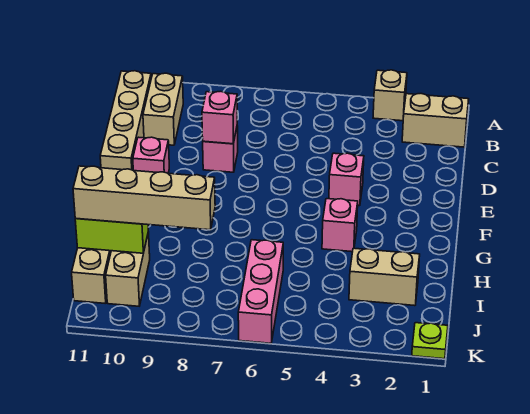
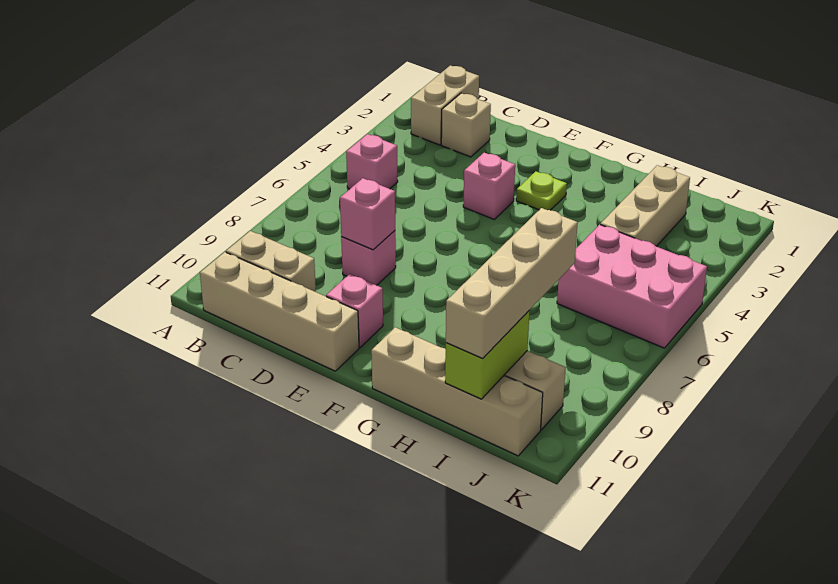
tan 1x1 brick [373,70,407,121] -> tan 1x1 brick moved to [441,93,491,157]
pink 1x1 brick [322,199,358,252] -> pink 1x1 brick moved to [346,134,398,189]
tan 1x2 brick [349,248,420,306] -> tan 1x3 brick [600,165,690,246]
pink 1x3 brick [238,240,283,343] -> pink 2x3 brick [557,225,707,348]
lime 1x1 plate [412,323,448,359] -> lime 1x1 plate moved to [516,171,567,210]

